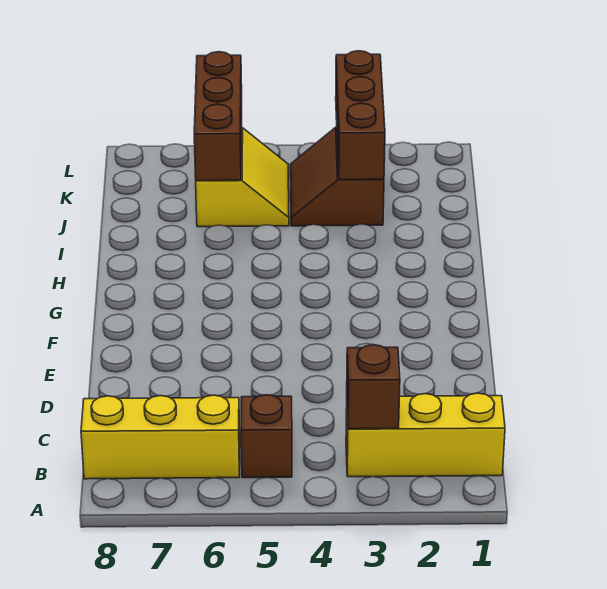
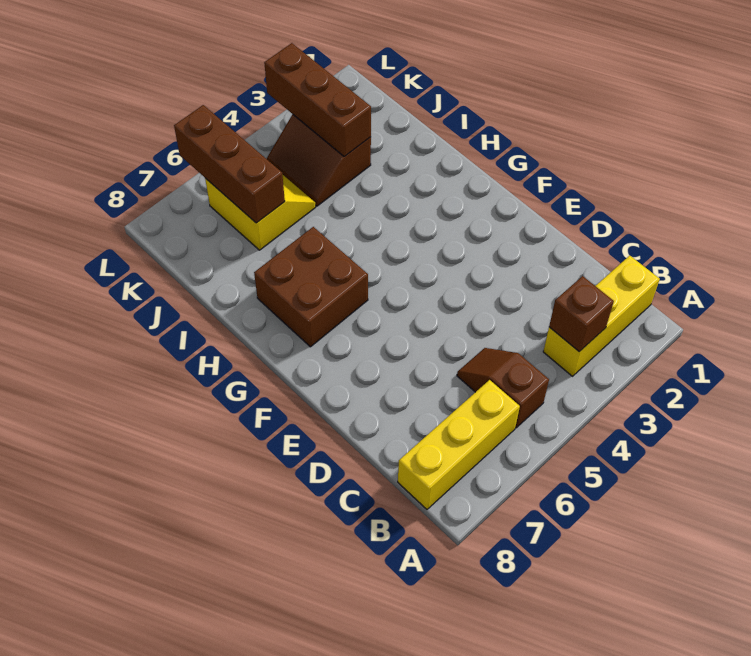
none -> brown 2x2 brick [254,227,368,347]

